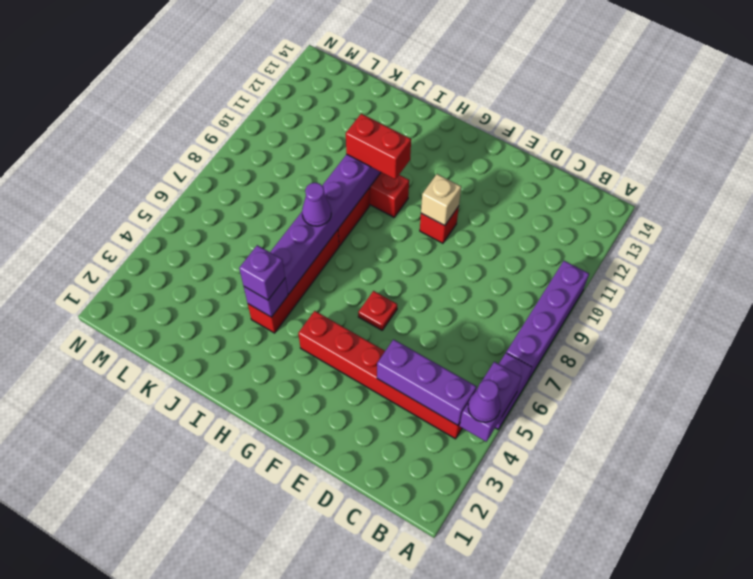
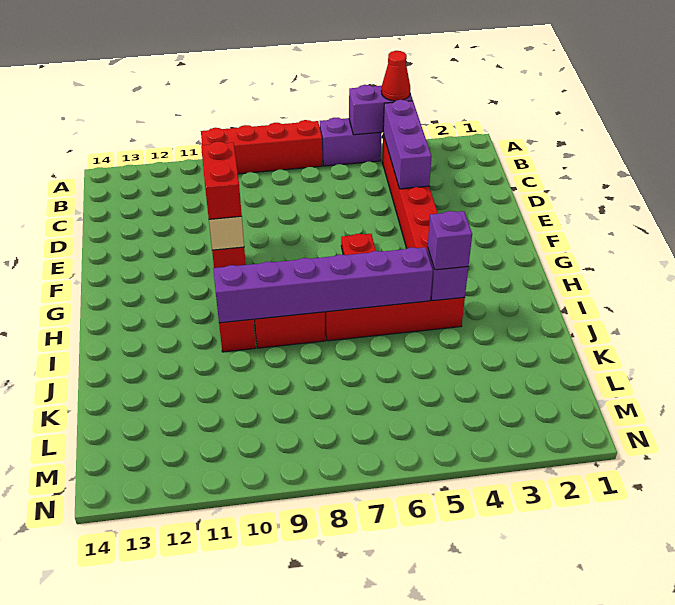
purple 1x1 cone [468,380,501,422] -> red 1x1 cone [381,51,410,101]
purple 1x4 brick [506,261,589,380] -> red 1x4 brick [201,120,322,174]
red 1x2 brick [346,114,411,179] -> red 1x2 brick moved to [201,142,242,219]
purple 1x1 cone [302,183,331,226] -> none

